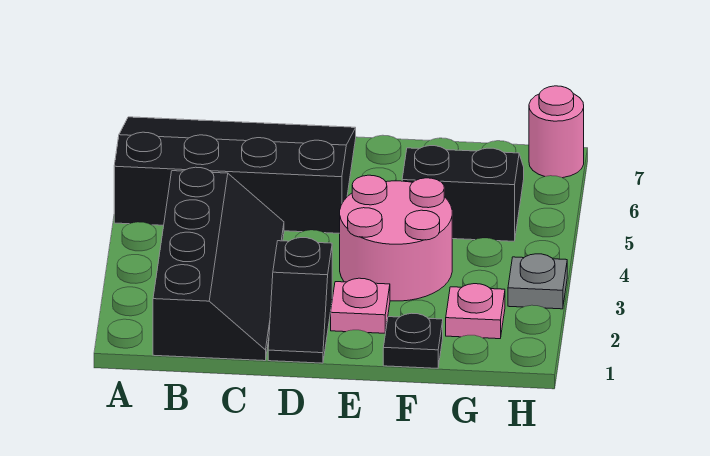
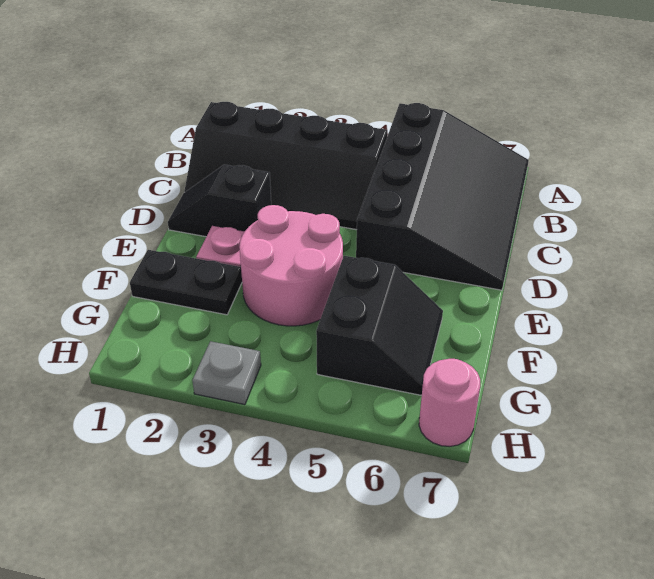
black 1x1 plate [383,313,443,368] -> black 1x2 plate [130,250,242,315]
pink 1x1 plate [446,284,505,339] -> none

